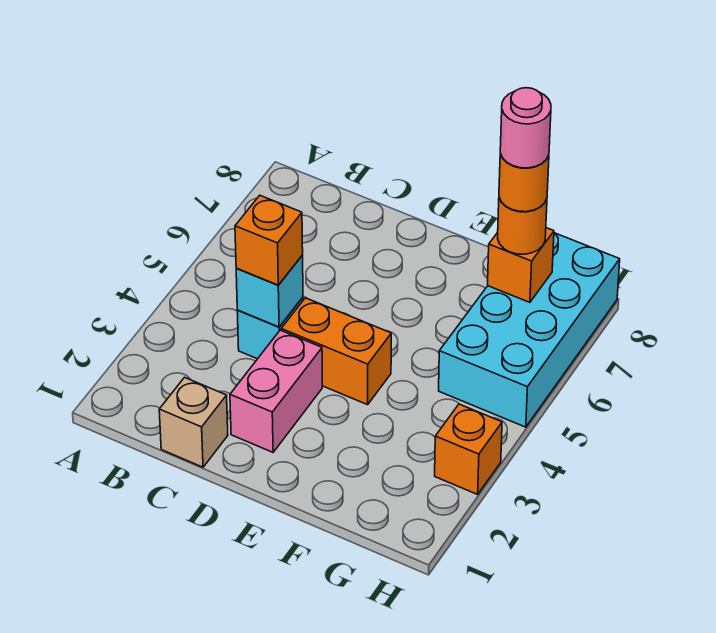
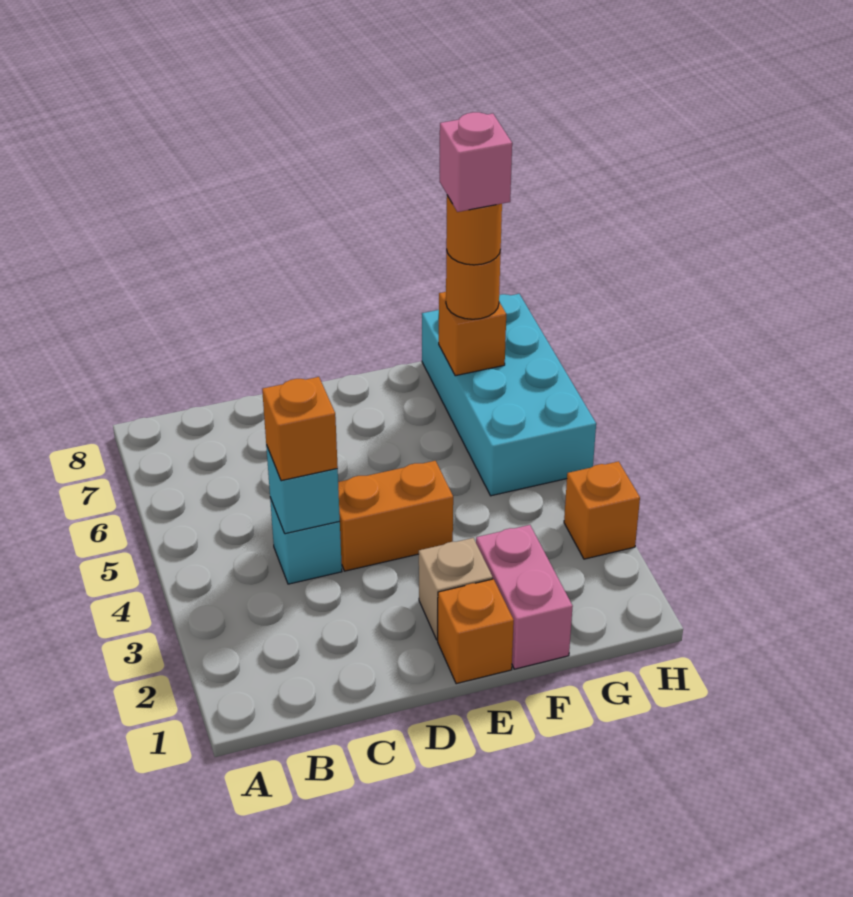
tan 1x1 brick [159,377,228,467] -> tan 1x1 brick moved to [419,538,493,640]
pink 1x2 brick [230,330,322,452] -> pink 1x2 brick moved to [476,525,573,669]
none -> orange 1x1 brick [438,579,514,684]
pink 1x1 round brick [500,88,551,168] -> pink 1x1 brick [440,112,512,212]

